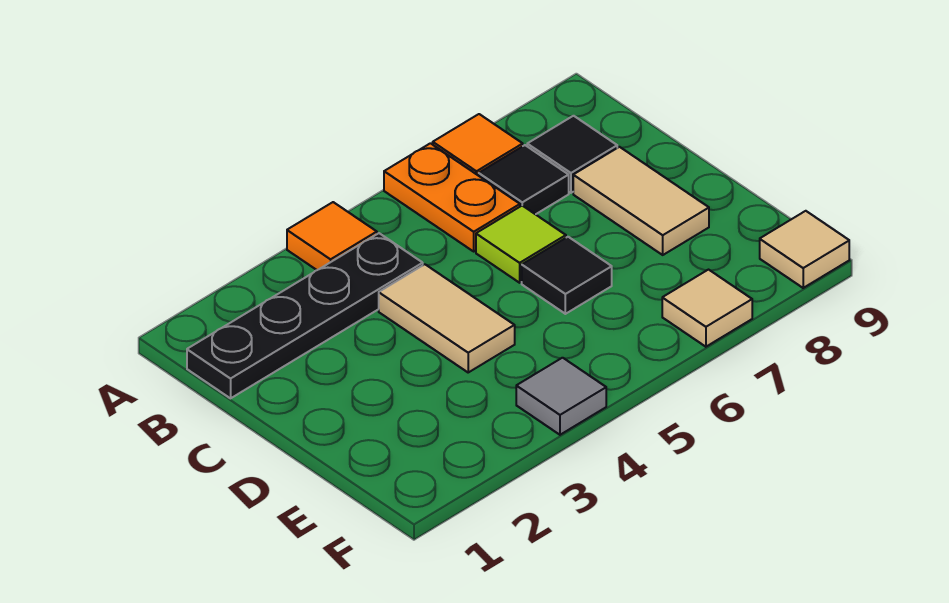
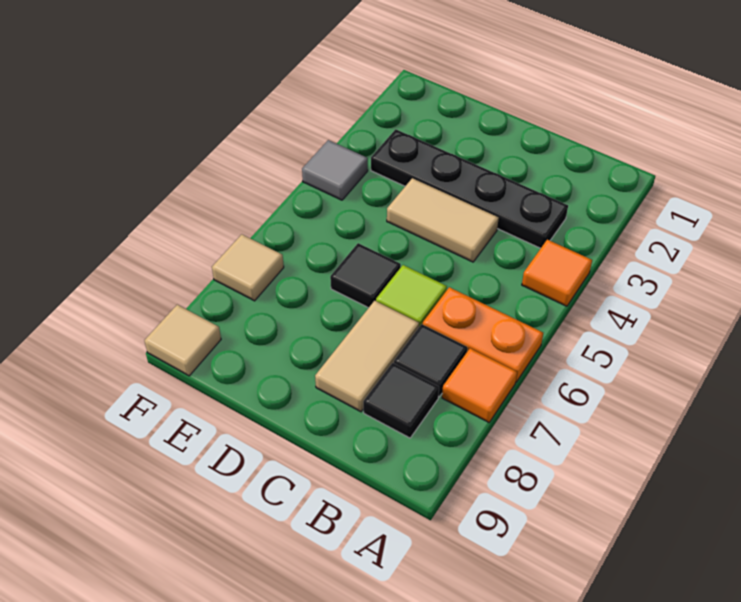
black 1x4 plate [187,233,423,398] -> black 1x4 plate turned to [371,129,568,248]
tan 1x2 tile [573,147,709,255] -> tan 1x2 tile turned to [315,301,419,412]

